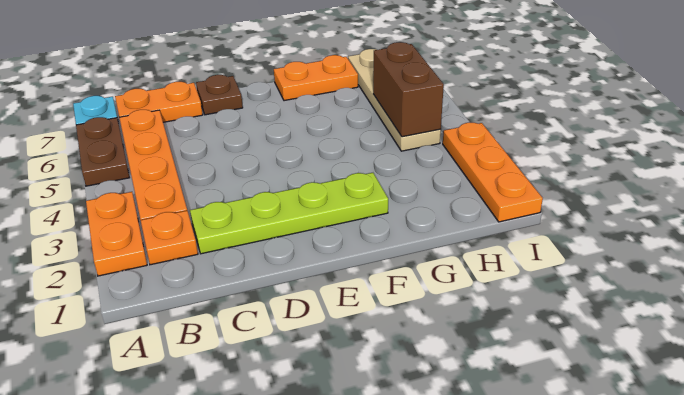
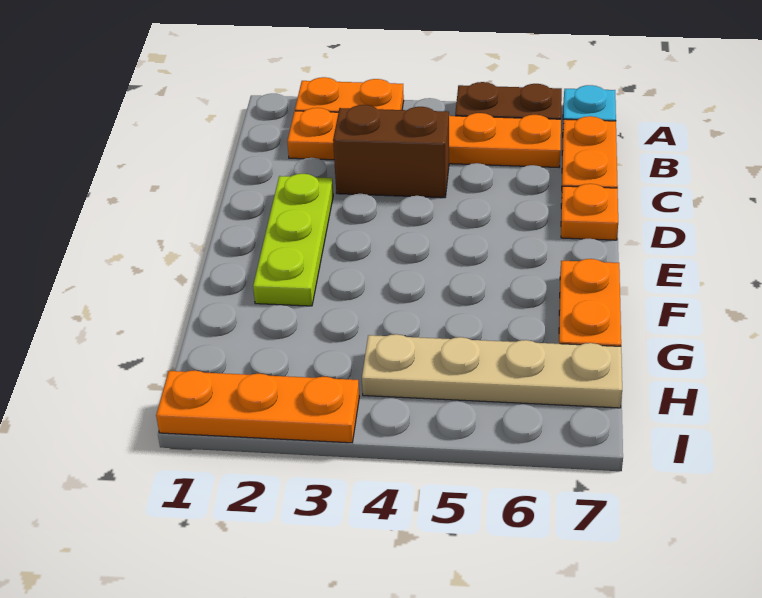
lime 1x4 plate [190,173,388,254] -> lime 1x3 plate [253,174,333,306]
brown 1x1 plate [196,75,243,115] -> orange 1x1 plate [561,184,618,240]
brown 1x2 brick [373,42,444,137] -> brown 1x2 brick moved to [333,105,449,198]

